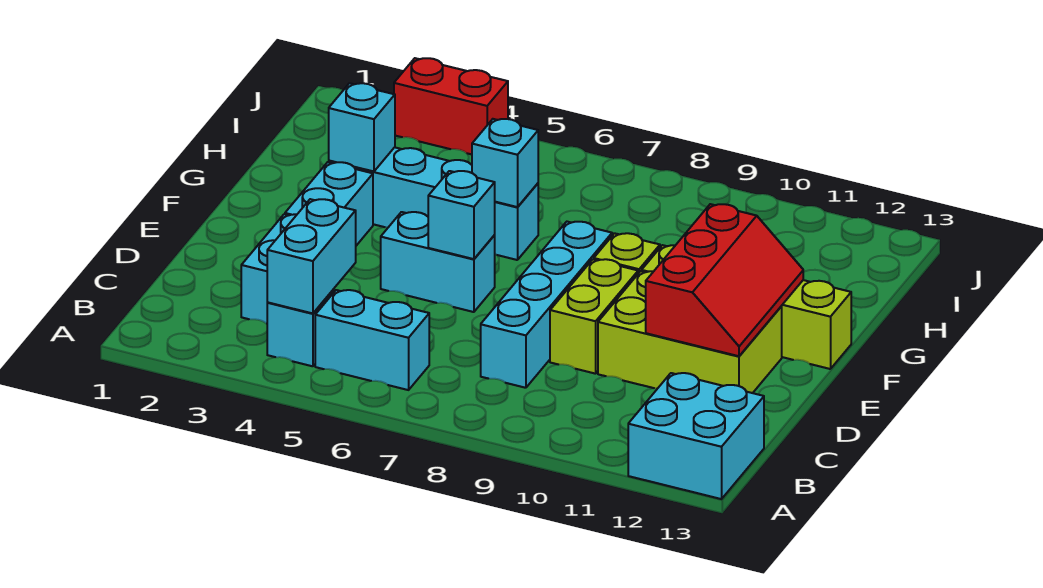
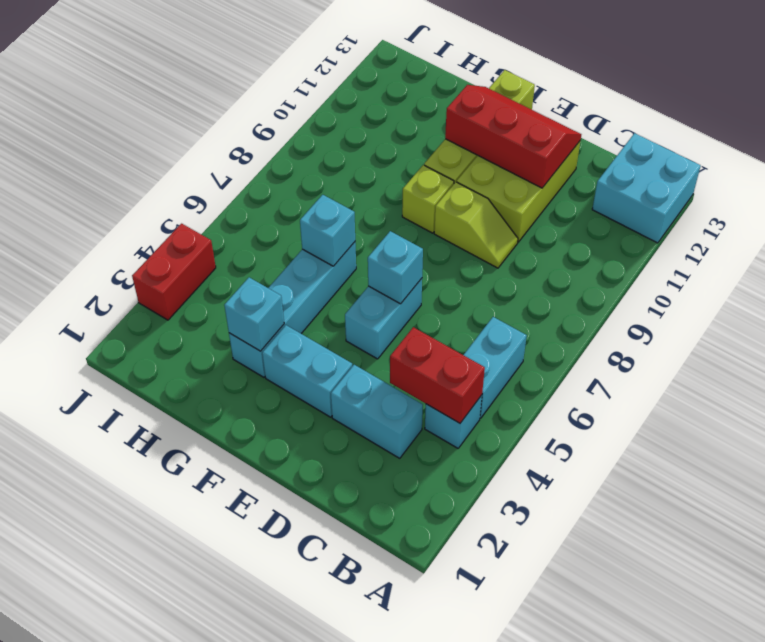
cyan 1x2 brick [267,199,356,313] -> red 1x2 brick [390,327,485,423]
cyan 1x4 brick [481,222,612,388] -> none
lime 1x2 brick [550,259,638,374] -> lime 1x2 slope [434,182,518,268]

